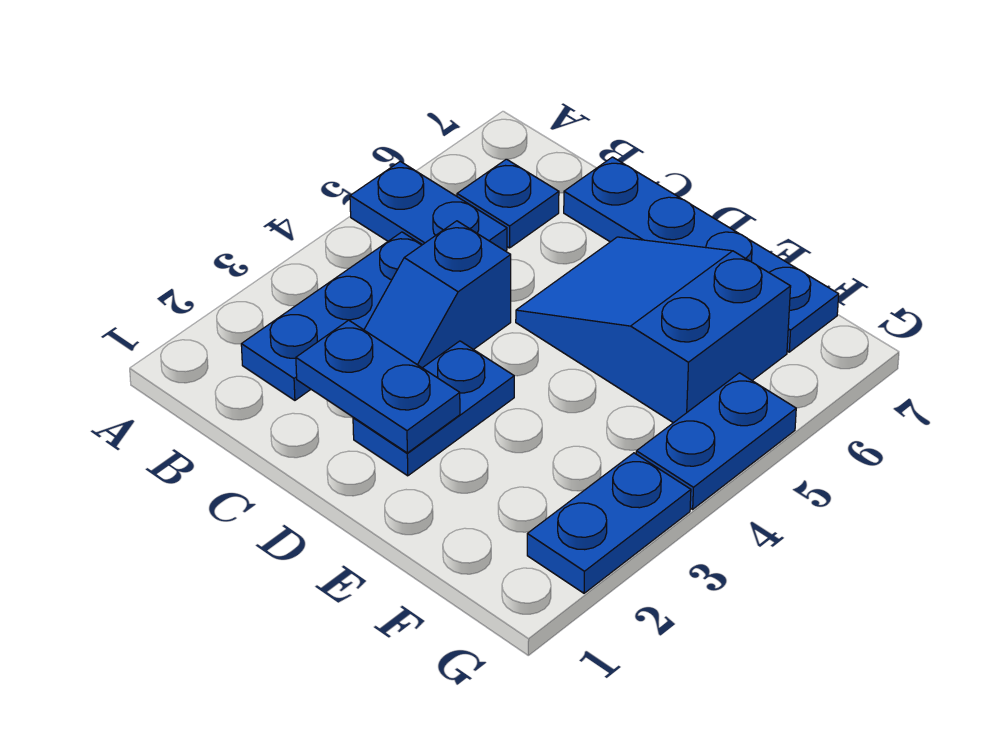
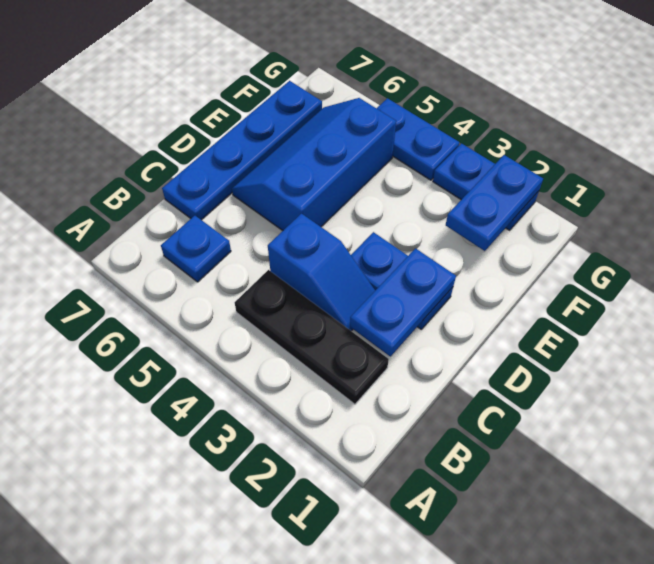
blue 1x2 plate [350,161,507,251] -> blue 1x2 plate moved to [446,155,543,251]
blue 1x3 plate [241,232,422,400] -> black 1x3 plate [235,270,389,404]
blue 2x3 slope [516,237,791,423] -> blue 2x3 slope turned to [232,98,396,231]

